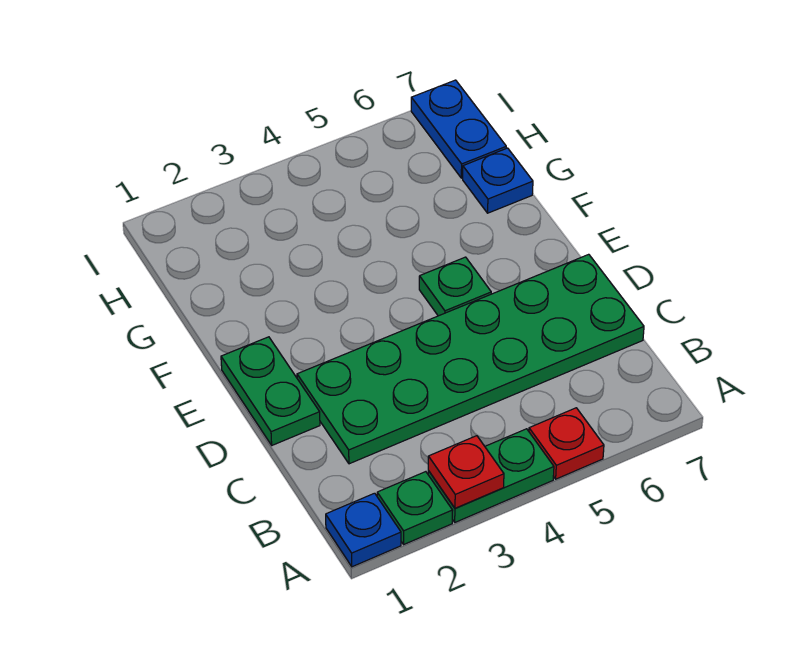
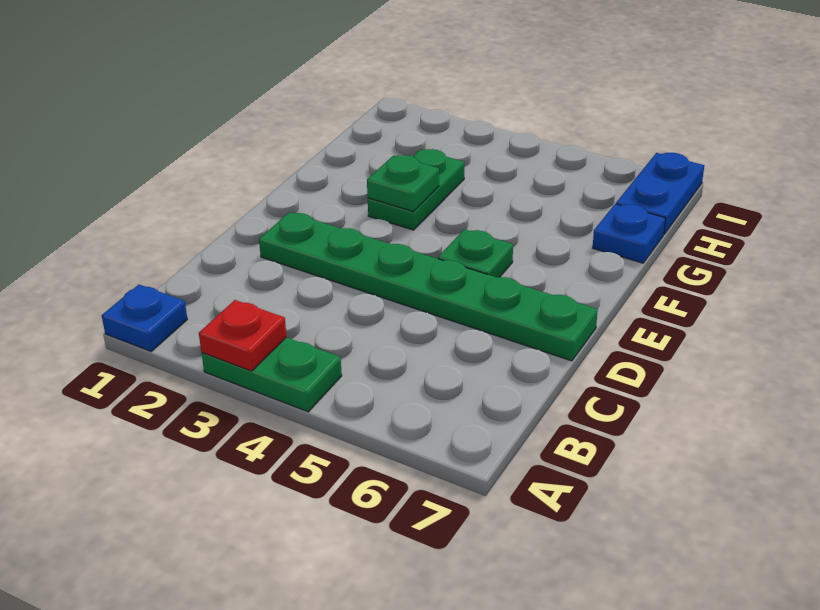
green 1x1 plate [377,472,453,545] -> green 1x1 plate moved to [367,155,439,212]
red 1x1 plate [529,408,604,479] -> none
green 2x6 plate [297,254,644,464] -> green 1x6 plate [259,212,598,361]
green 1x2 plate [221,337,320,445] -> green 1x2 plate moved to [368,149,464,230]

